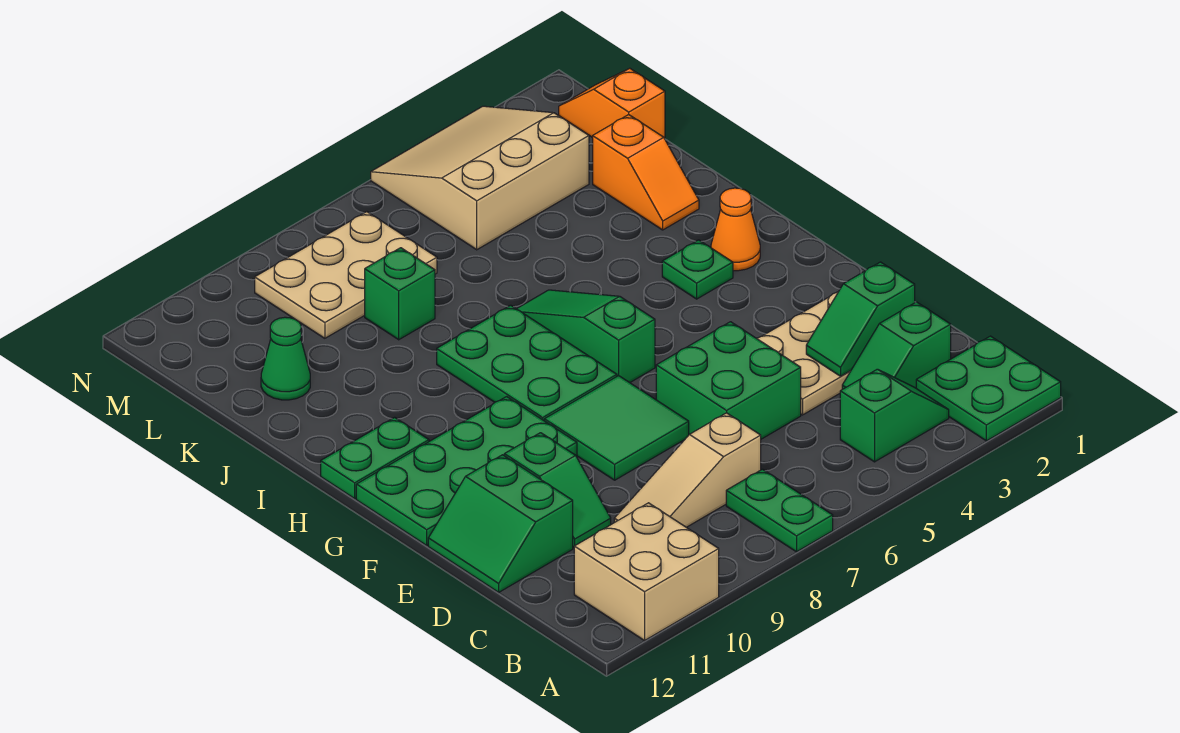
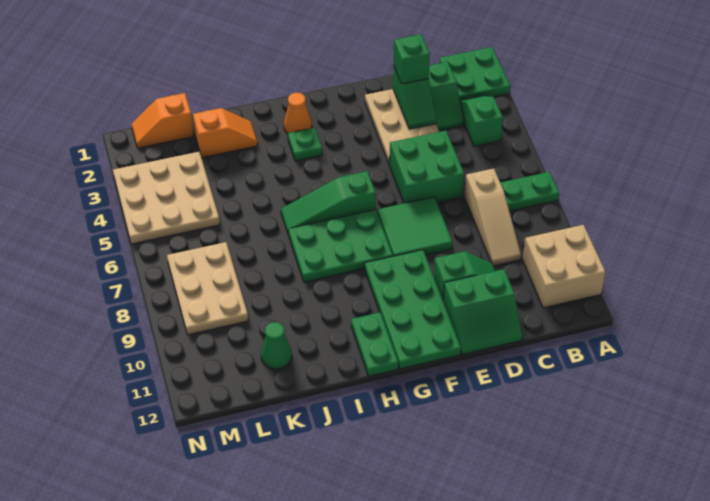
green 1x1 brick [365,248,435,340] -> green 1x1 brick moved to [394,34,430,84]
tan 3x3 slope [371,106,589,250] -> tan 3x3 plate [113,152,220,244]

